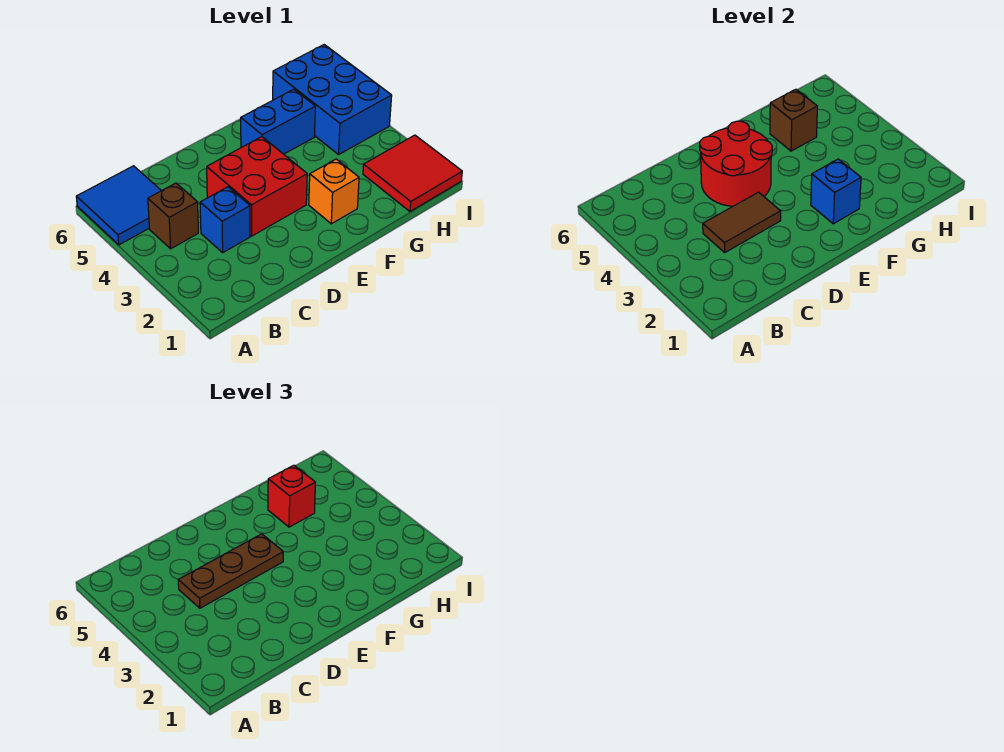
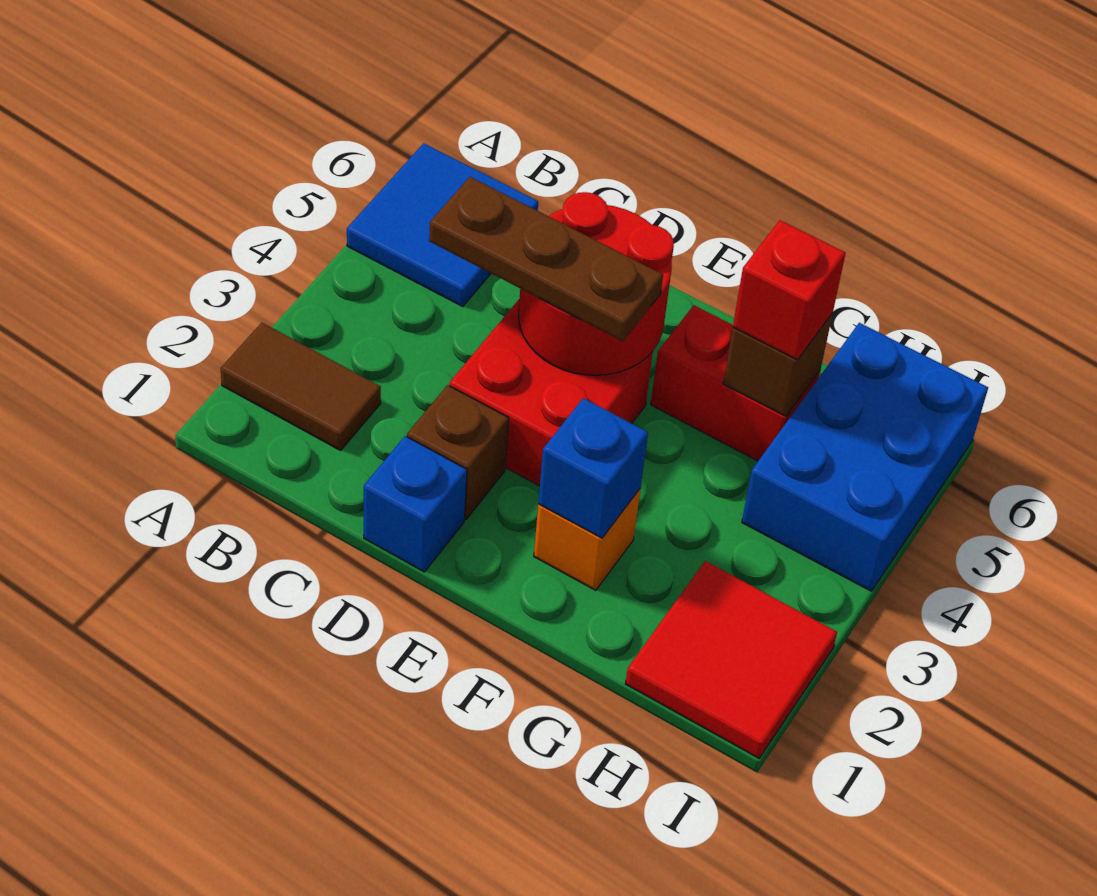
brown 1x1 brick [148,183,198,249] -> brown 1x1 brick moved to [407,385,509,519]
blue 1x1 brick [200,187,250,252] -> blue 1x1 brick moved to [364,436,467,572]
brown 1x2 tile [703,192,781,252] -> brown 1x2 tile moved to [221,323,381,450]
blue 1x2 brick [241,89,315,154] -> red 1x2 brick [651,305,820,461]

